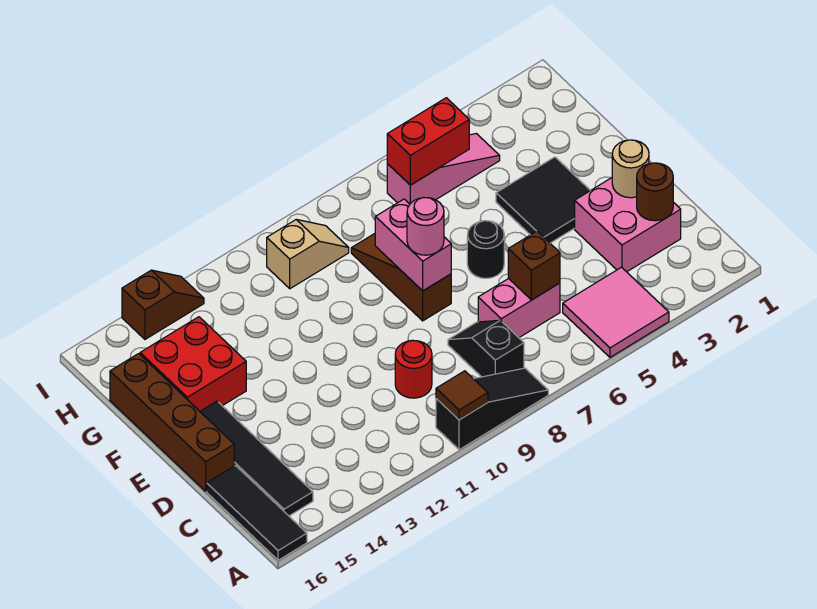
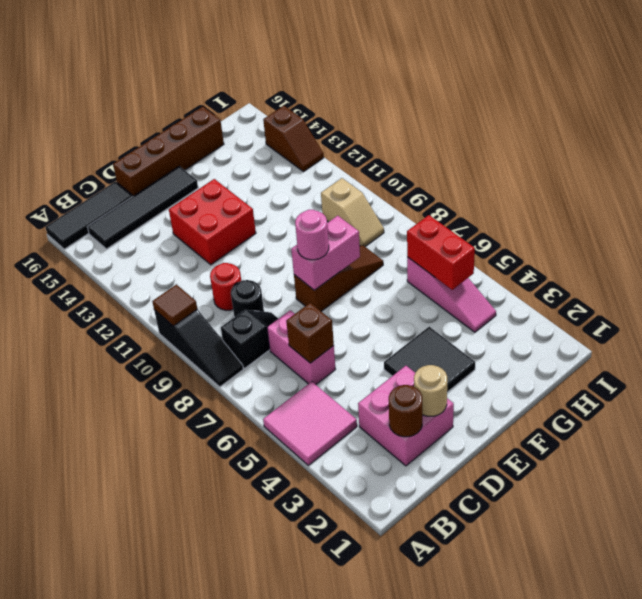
black 1x1 round brick [467,221,504,278] -> black 1x1 round brick moved to [231,280,264,317]
red 2x2 brick [140,317,246,411] -> red 2x2 brick moved to [169,179,256,265]

